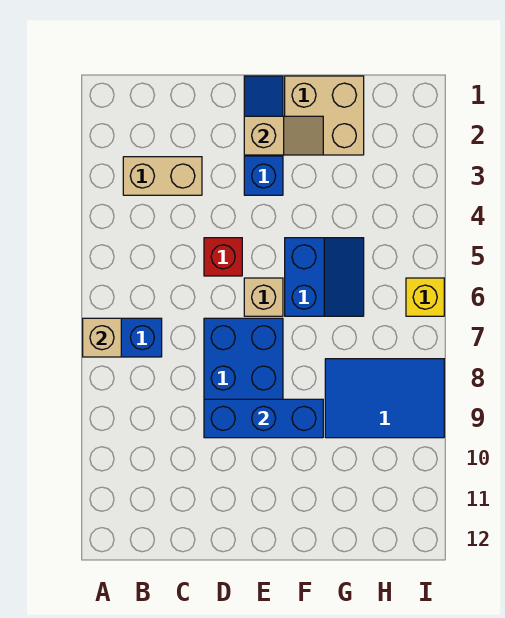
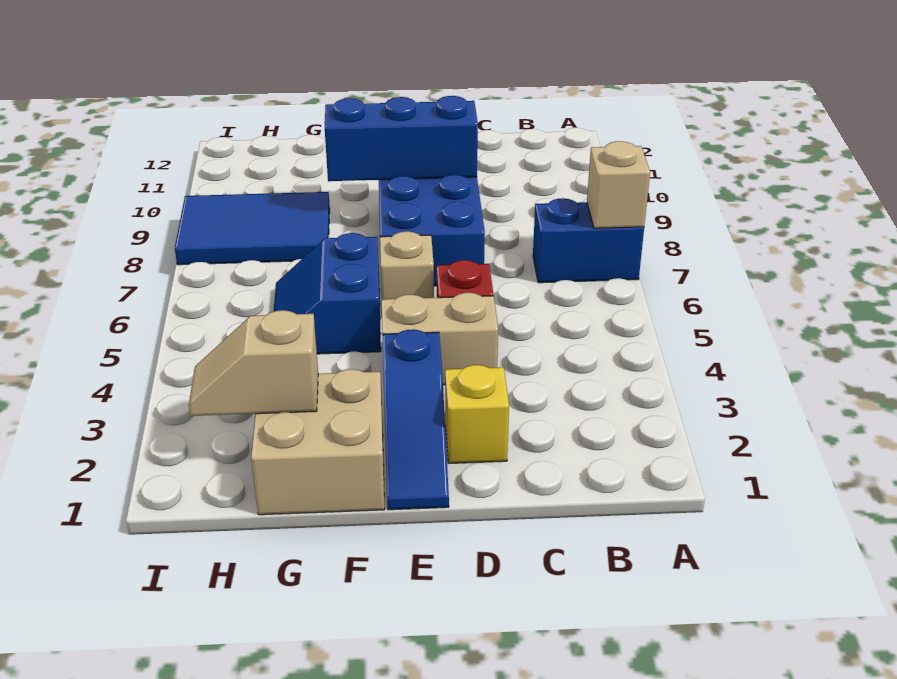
tan 1x2 brick [123,157,202,195] -> tan 1x2 brick moved to [382,293,498,385]
tan 1x2 slope [244,116,323,155] -> tan 1x2 slope moved to [189,310,318,416]
yellow 1x1 brick [406,278,444,316] -> yellow 1x1 brick moved to [445,365,509,463]

